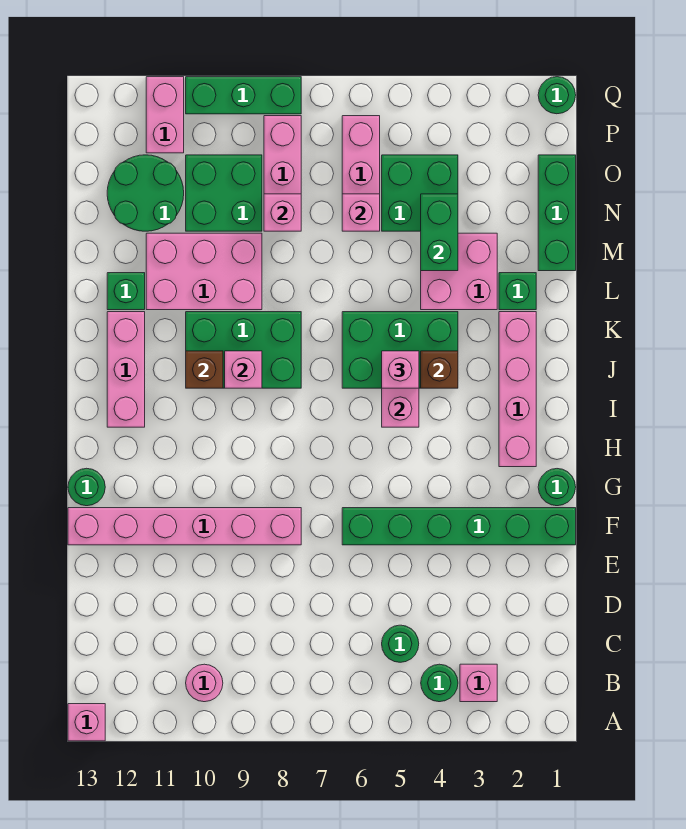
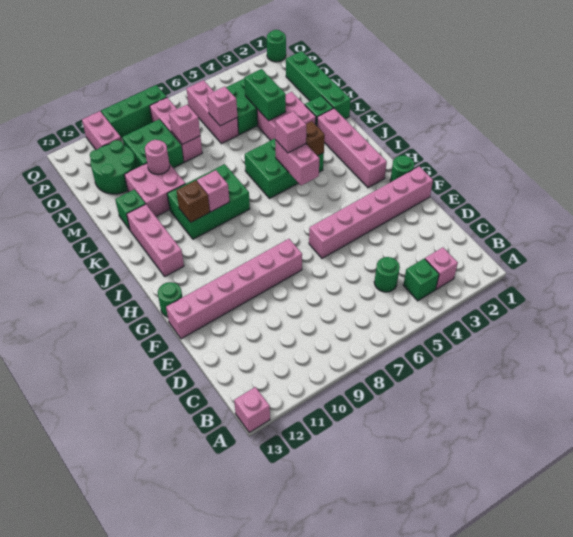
green 1x1 round brick [421,664,458,702] -> green 1x1 brick [403,259,439,301]
pink 1x1 round brick [186,664,223,702] -> pink 1x1 round brick moved to [145,140,170,175]
green 1x6 brick [342,508,576,545] -> pink 1x6 brick [309,166,433,258]
pink 2x3 brick [146,233,262,310] -> pink 2x2 brick [124,163,185,216]
green 1x3 brick [538,155,576,271] -> green 1x4 brick [286,51,351,119]

